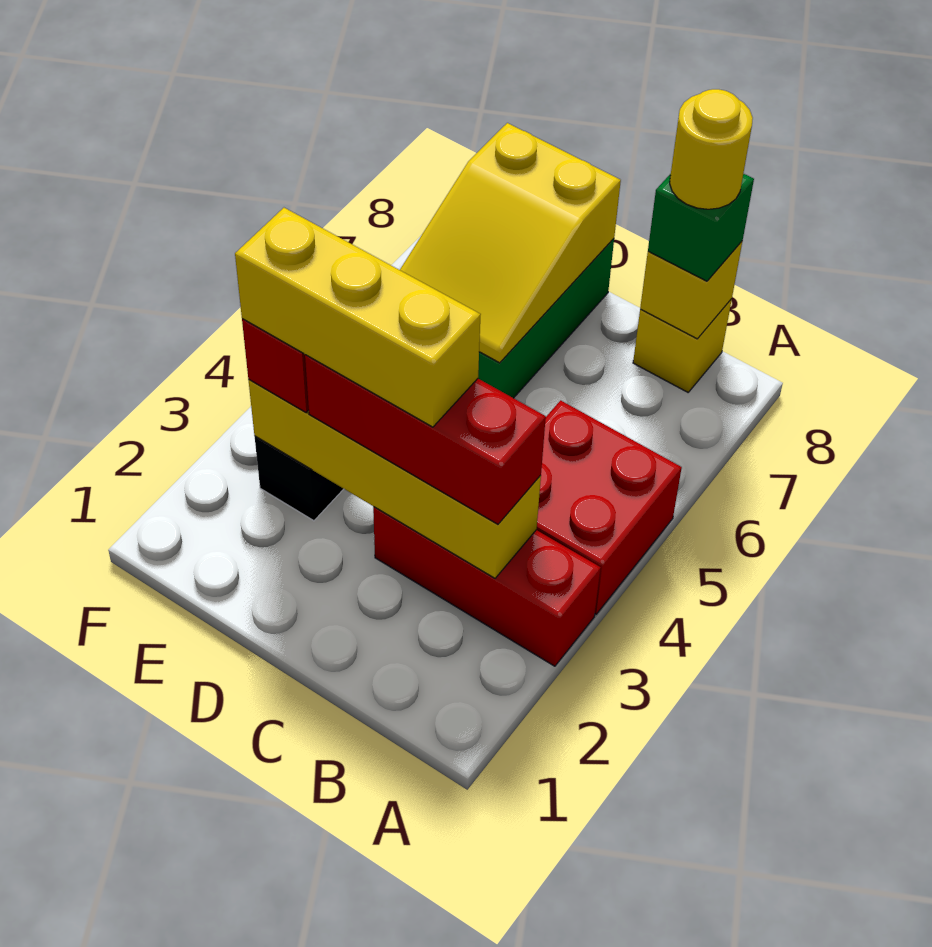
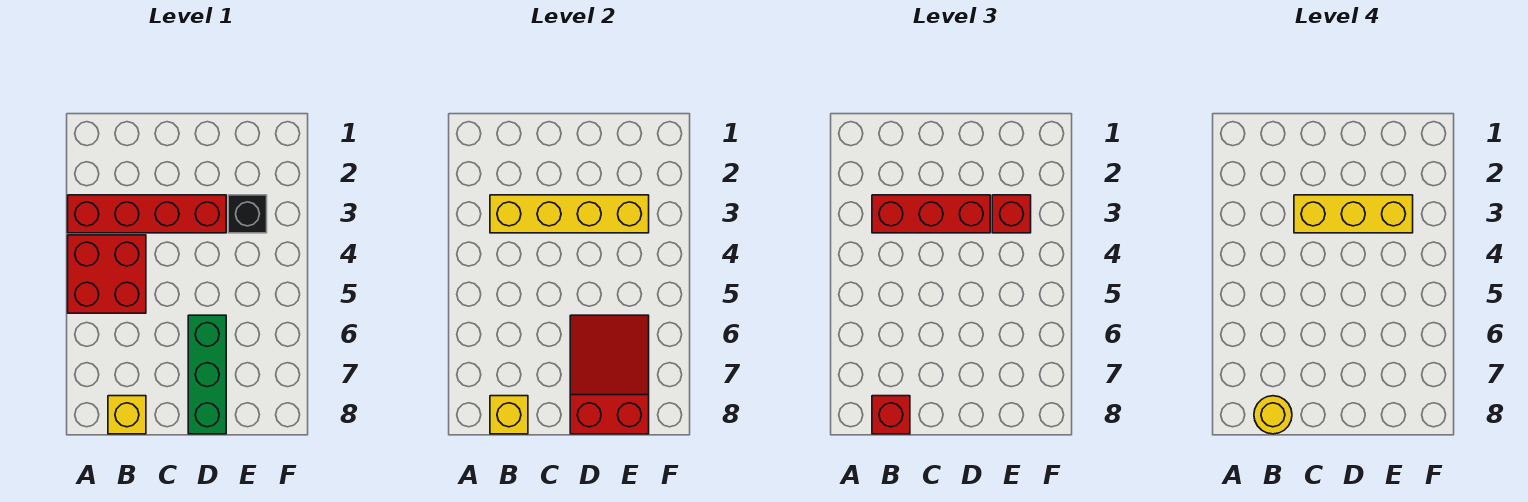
red 1x3 brick [373,507,601,666] -> red 1x4 brick [68,195,226,233]
green 1x1 brick [648,174,754,281] -> red 1x1 brick [872,396,910,434]
yellow 2x3 slope [400,123,621,363] -> red 2x3 slope [570,315,649,434]

